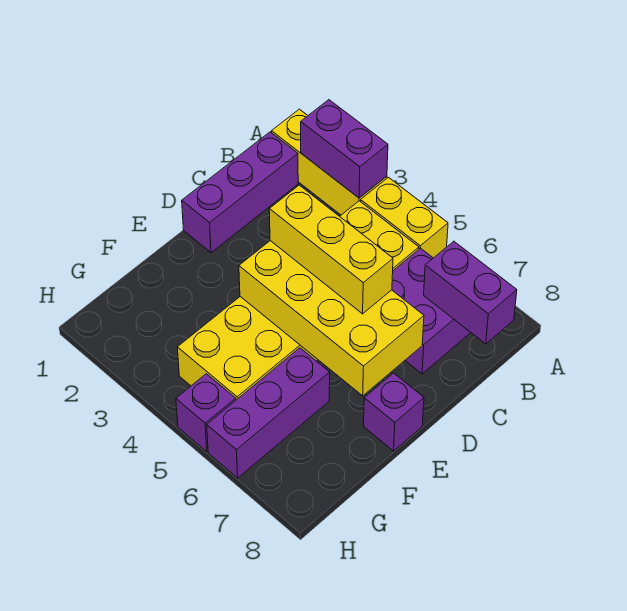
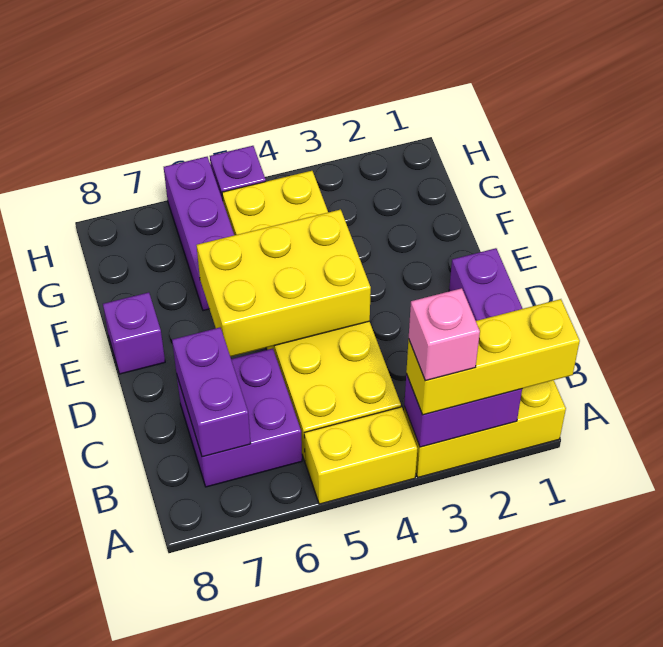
none -> pink 1x1 brick [409,288,480,381]
purple 1x2 brick [424,241,517,344] -> purple 1x2 brick turned to [172,327,251,457]
yellow 2x4 brick [239,241,424,396] -> yellow 2x3 brick [197,209,371,357]
yellow 1x3 brick [269,185,393,314] -> yellow 1x3 brick moved to [406,299,580,415]

